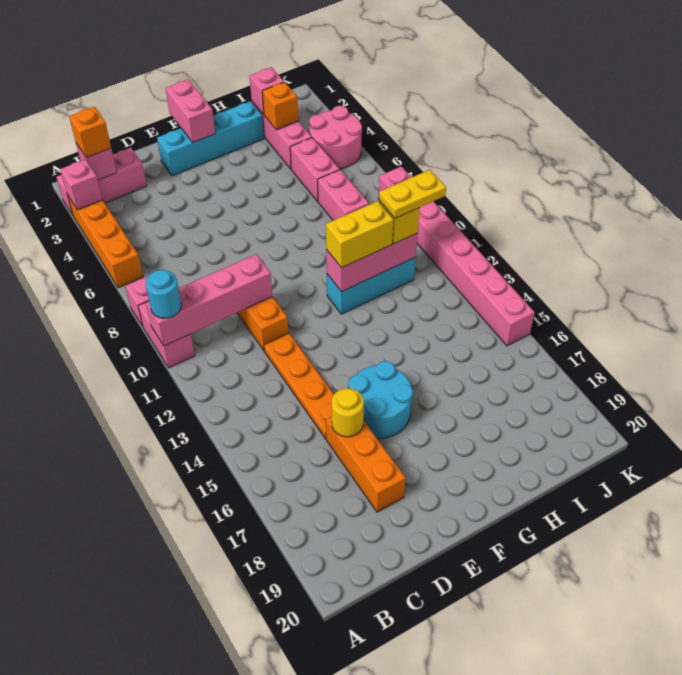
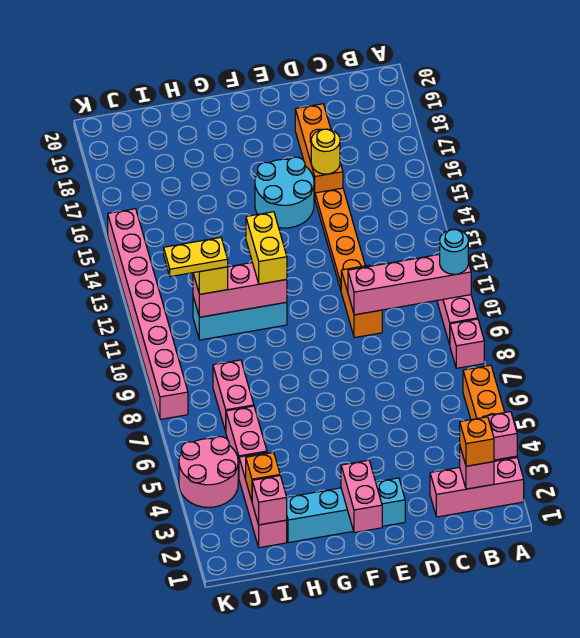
yellow 1x2 brick [326,201,394,268] -> yellow 1x2 brick turned to [246,212,287,284]

